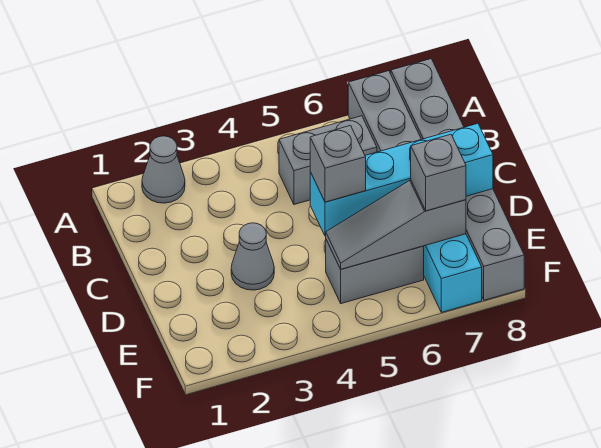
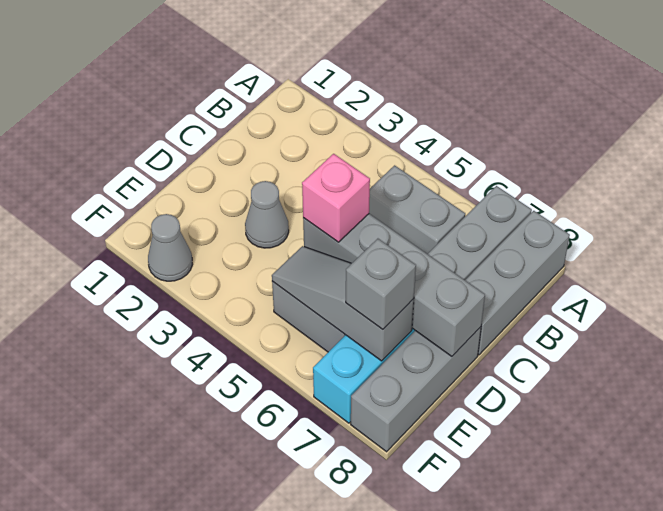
grey 1x1 cone [142,136,185,203] -> grey 1x1 cone moved to [148,214,193,281]
cyan 1x4 brick [310,124,493,236] -> grey 1x4 brick [303,214,485,356]
grey 1x1 brick [310,126,366,202] -> pink 1x1 brick [302,154,370,242]

